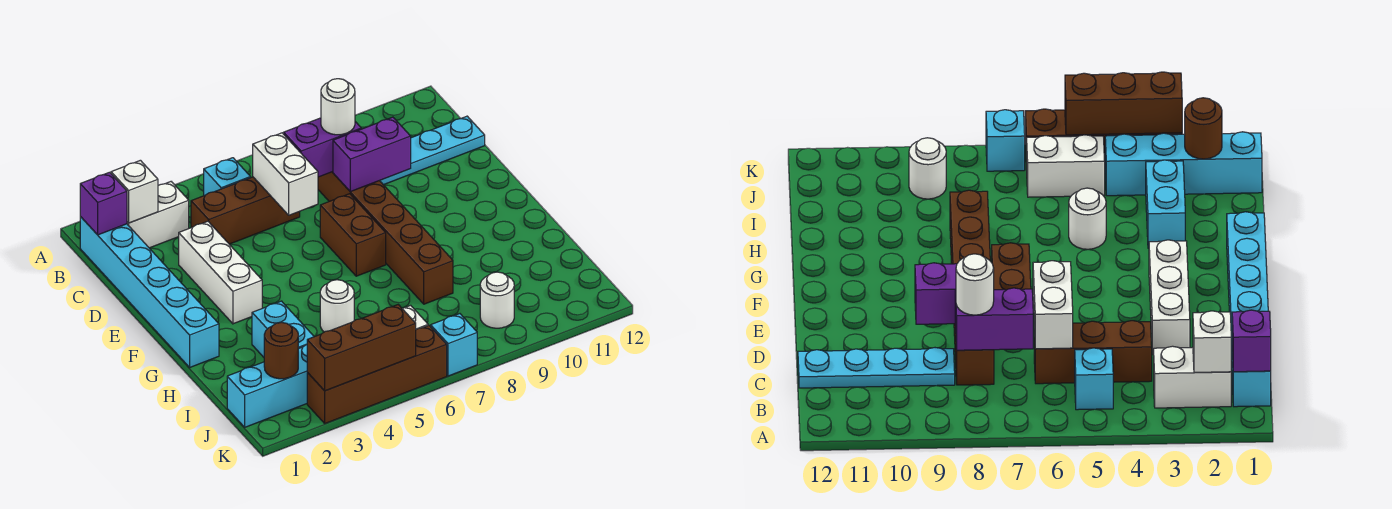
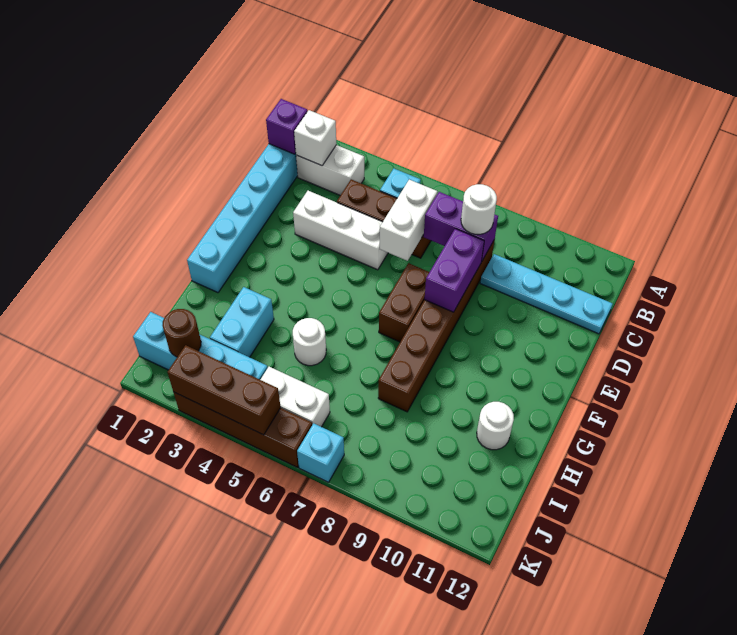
white 1x3 brick [179,221,262,324] -> white 1x3 brick turned to [293,191,388,270]
purple 1x2 brick [333,117,411,192] -> purple 1x2 brick turned to [425,229,484,312]
white 1x1 round brick [480,272,514,328] -> white 1x1 round brick moved to [477,402,514,450]

